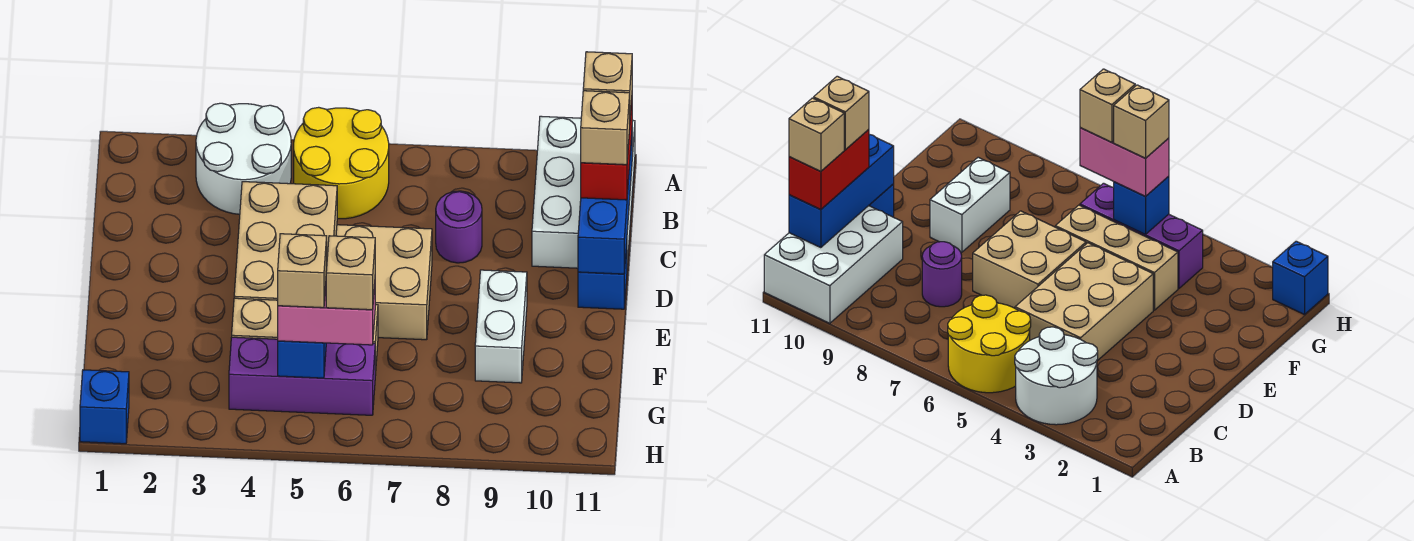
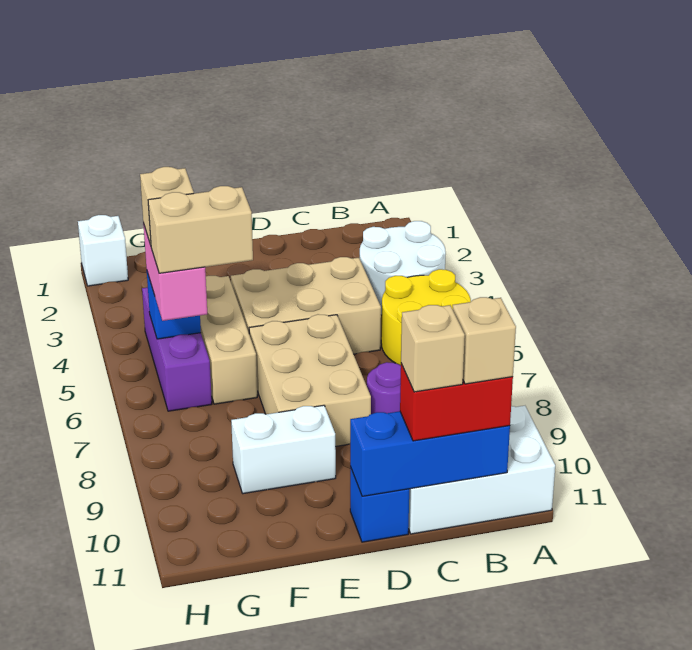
tan 2x2 brick [336,225,432,340] -> tan 2x3 brick [249,314,371,447]
tan 1x1 brick [326,236,375,310] -> tan 1x2 brick [148,186,253,273]
blue 1x1 brick [80,370,129,444] -> white 1x1 brick [78,215,128,286]

